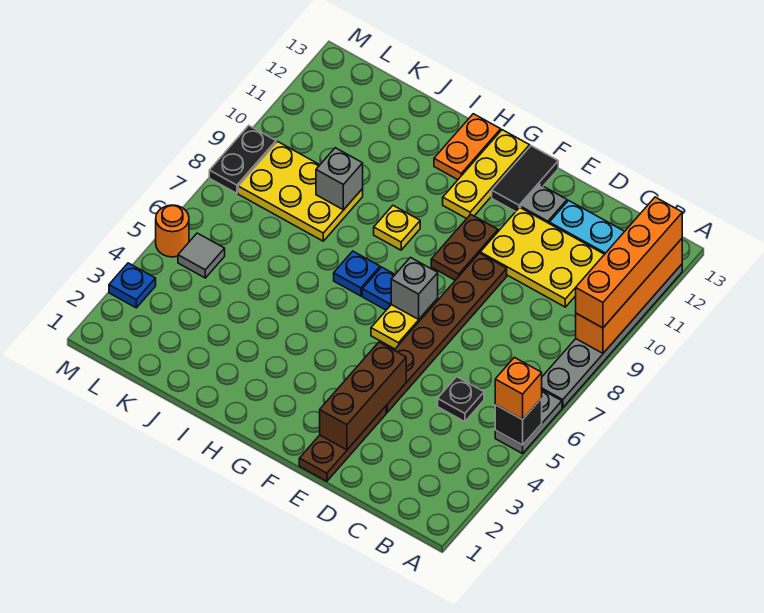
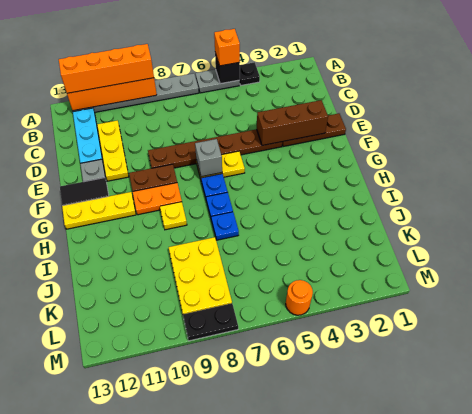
black 1x1 plate [438,377,484,422] -> black 1x1 plate moved to [240,62,260,85]
yellow 2x3 plate [480,207,605,307] -> yellow 1x3 plate [97,121,129,181]
orange 1x2 plate [434,114,501,180] -> orange 1x2 plate moved to [133,183,182,215]
grey 1x1 brick [316,148,363,210] -> none
grey 1x1 tile [178,233,225,278] -> none
blue 1x1 plate [109,263,156,308] -> blue 1x1 plate moved to [211,212,239,240]

